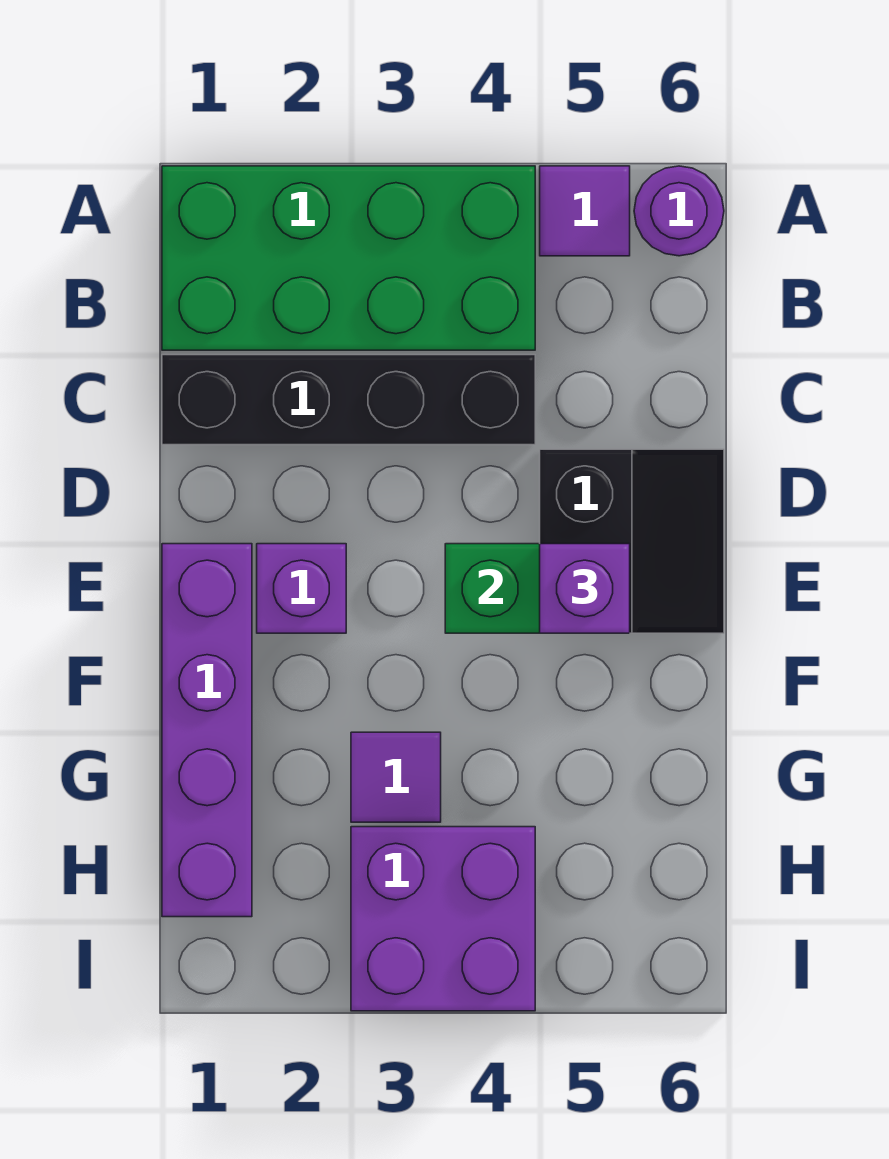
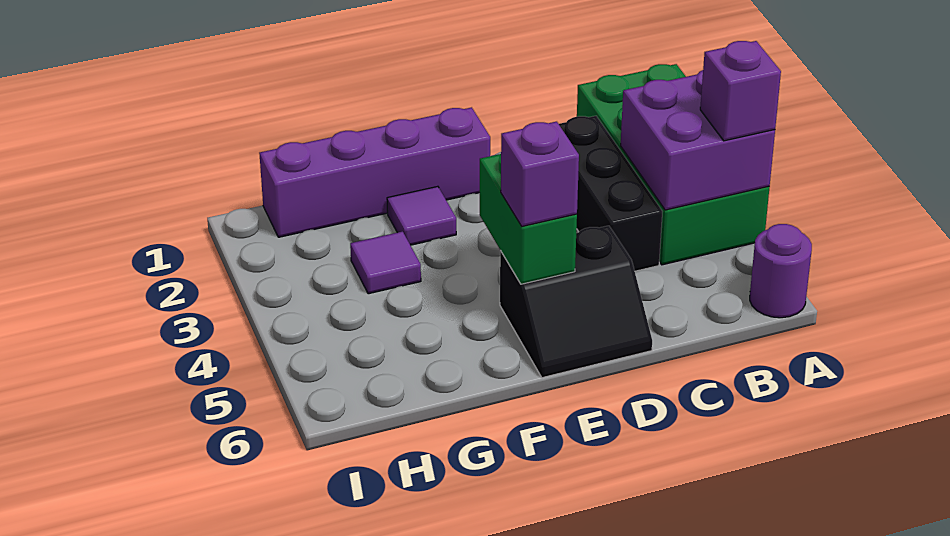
purple 1x1 tile [540,166,630,256] -> purple 1x1 tile moved to [387,186,456,245]
black 1x4 brick [162,355,535,445] -> black 1x3 brick [559,116,663,271]
purple 1x1 brick [257,544,346,633] -> purple 1x1 brick moved to [700,41,781,141]
purple 2x2 brick [351,827,535,1011] -> purple 2x2 brick moved to [621,70,775,210]

